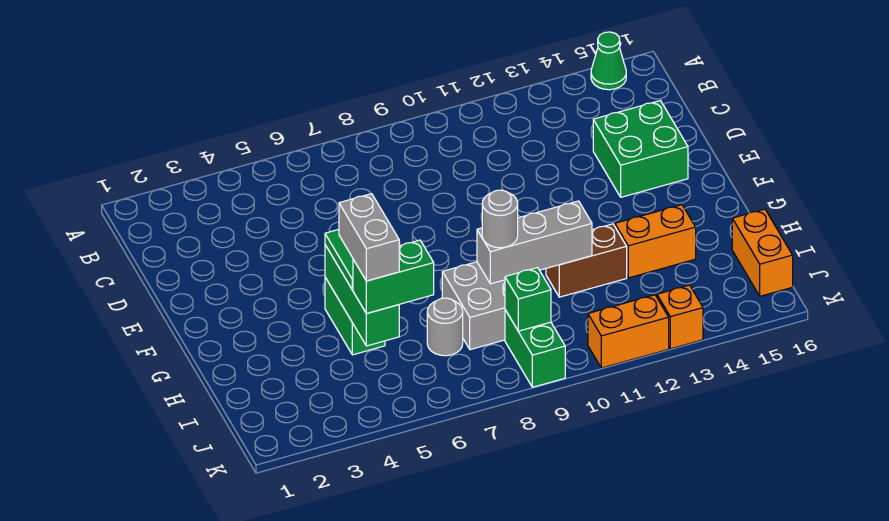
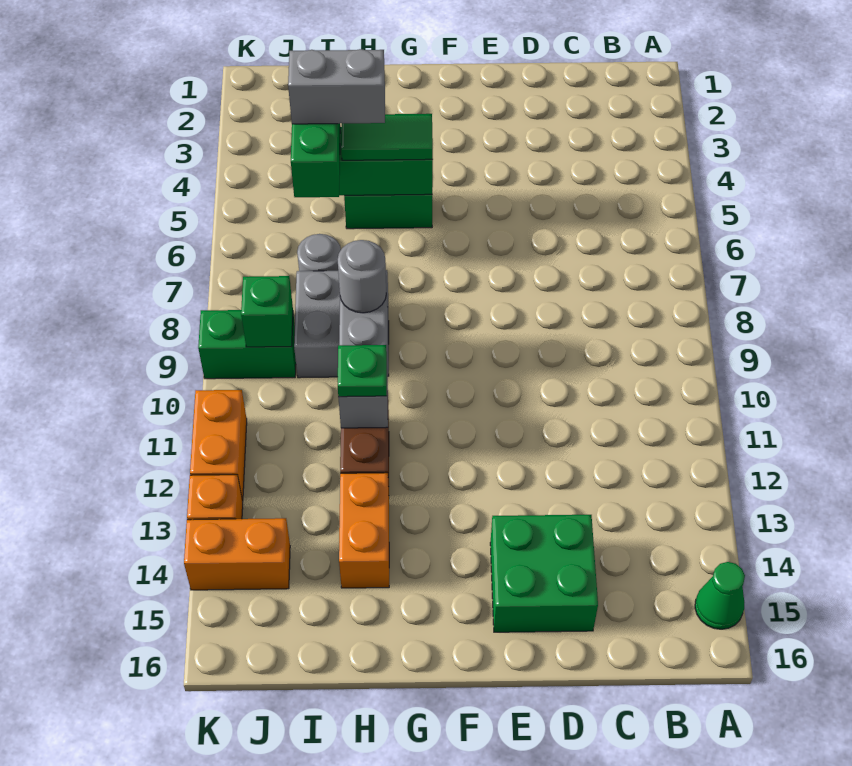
none -> green 1x1 plate [338,345,387,397]
orange 1x2 brick [732,209,793,296] -> orange 1x2 brick moved to [184,518,290,590]

